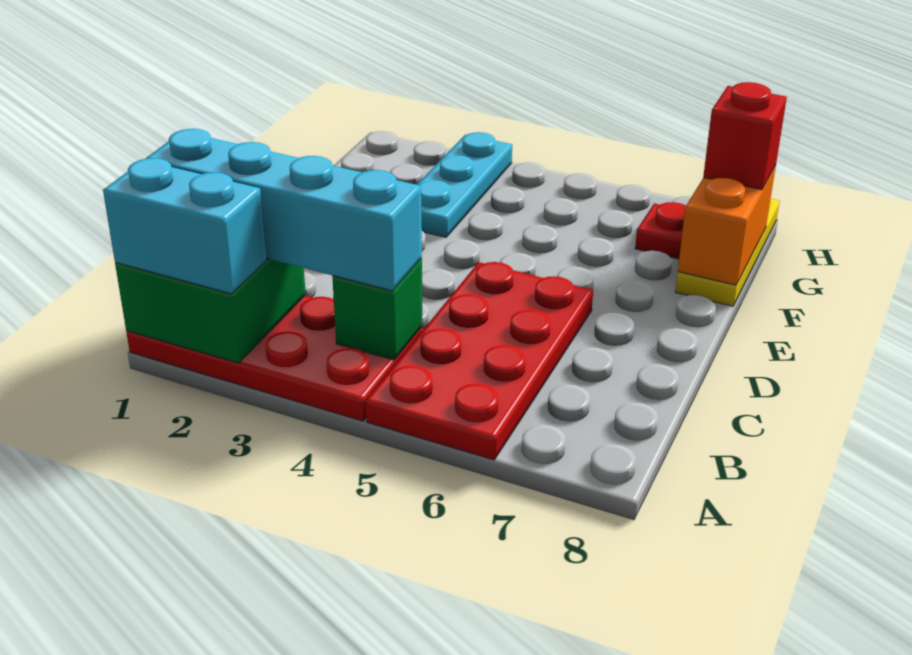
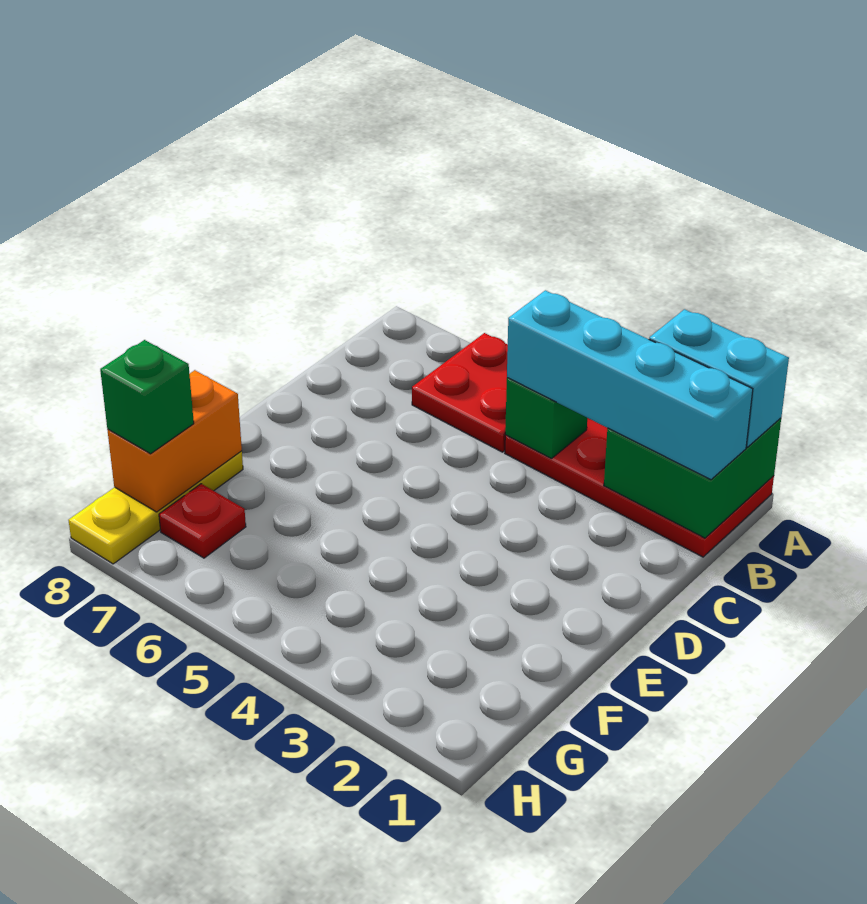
red 2x4 plate [366,262,593,460] -> red 2x2 plate [412,333,508,452]
cyan 1x3 plate [417,132,512,237] -> none
red 1x1 brick [703,82,787,190] -> green 1x1 brick [100,340,194,454]

